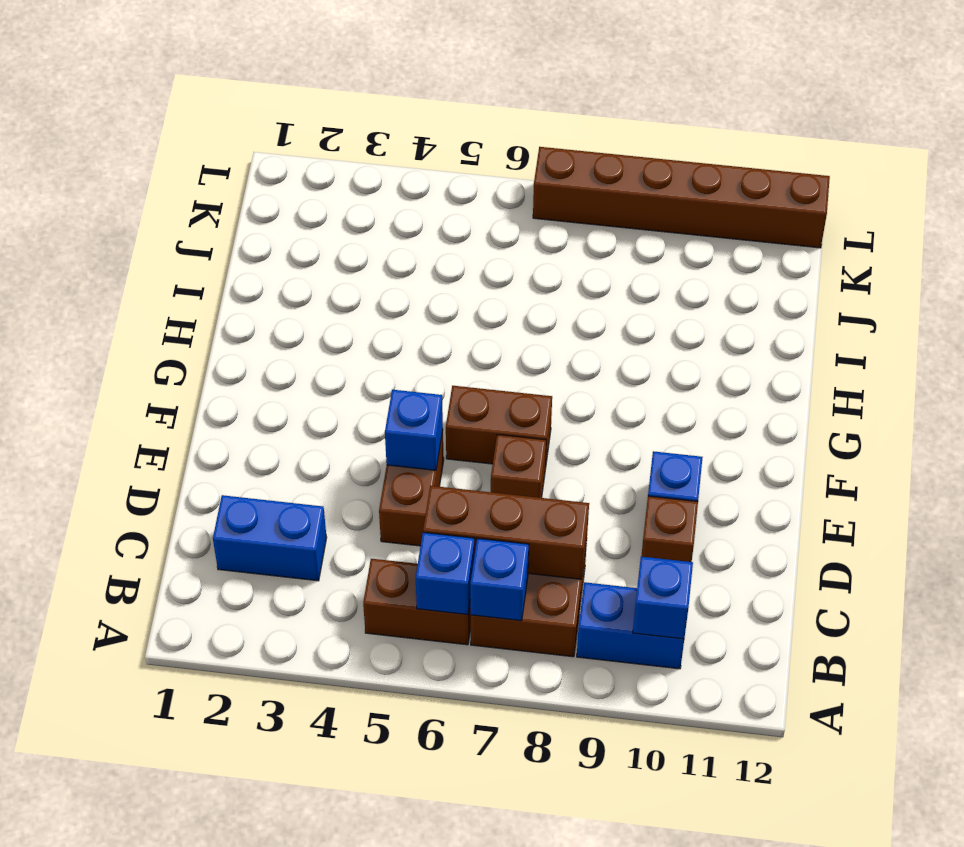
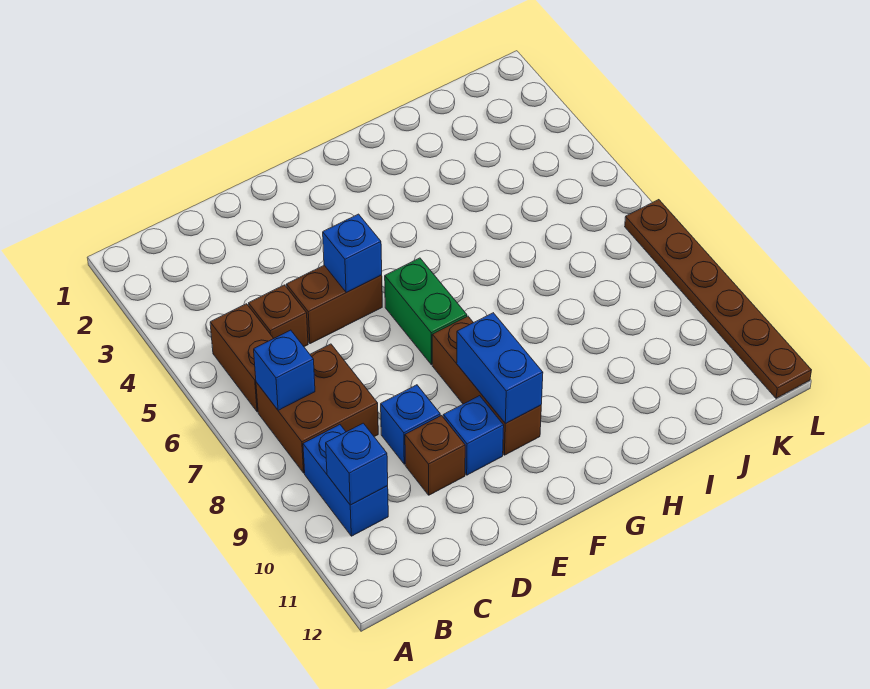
blue 1x1 brick [416,532,474,615] -> blue 1x1 brick moved to [381,385,440,464]
blue 1x2 brick [213,495,327,581] -> blue 1x2 brick moved to [457,313,543,424]
brown 1x3 brick [423,486,589,579] -> brown 1x3 brick moved to [432,316,541,455]
brown 1x1 brick [491,435,546,498] -> brown 1x1 brick moved to [249,285,308,347]
brown 1x2 brick [446,386,552,468] -> green 1x2 brick [385,258,467,365]
brown 1x6 brick [533,147,830,248] -> brown 1x6 plate [625,200,811,398]

